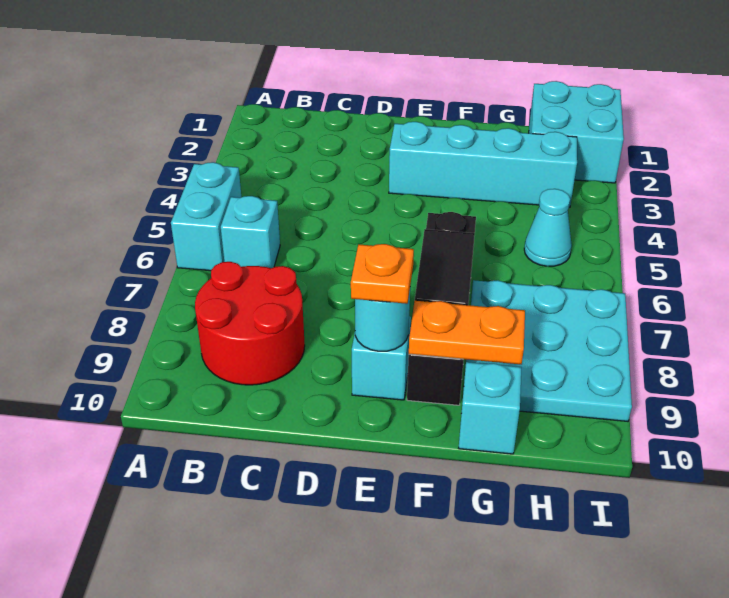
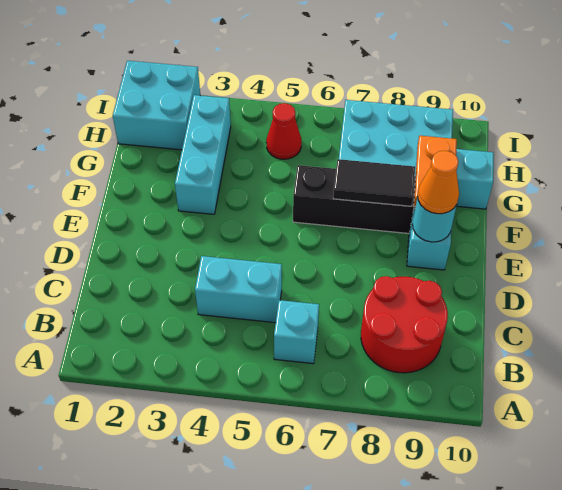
cyan 1x2 brick [171,162,241,271] -> cyan 1x2 brick moved to [195,256,282,323]
cyan 1x4 brick [389,122,577,207] -> cyan 1x3 brick [175,95,231,214]
orange 1x1 plate [351,244,414,304] -> orange 1x1 cone [418,151,459,214]
cyan 1x1 cone [524,189,572,266] -> red 1x1 cone [266,103,301,159]

